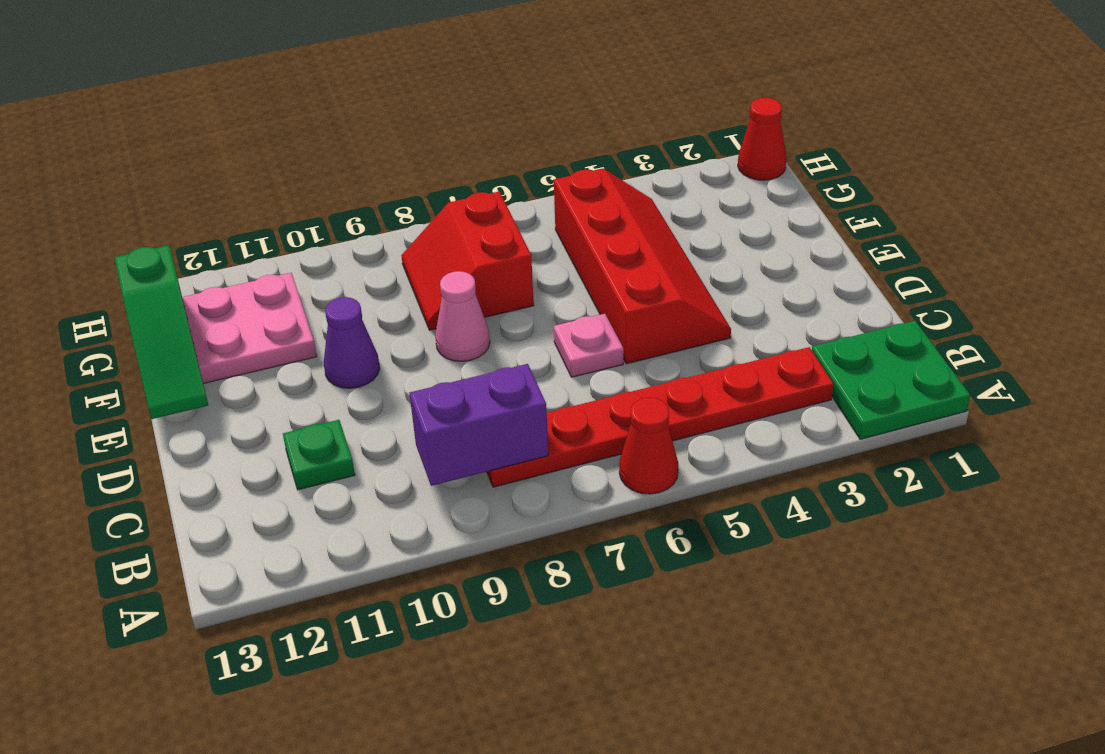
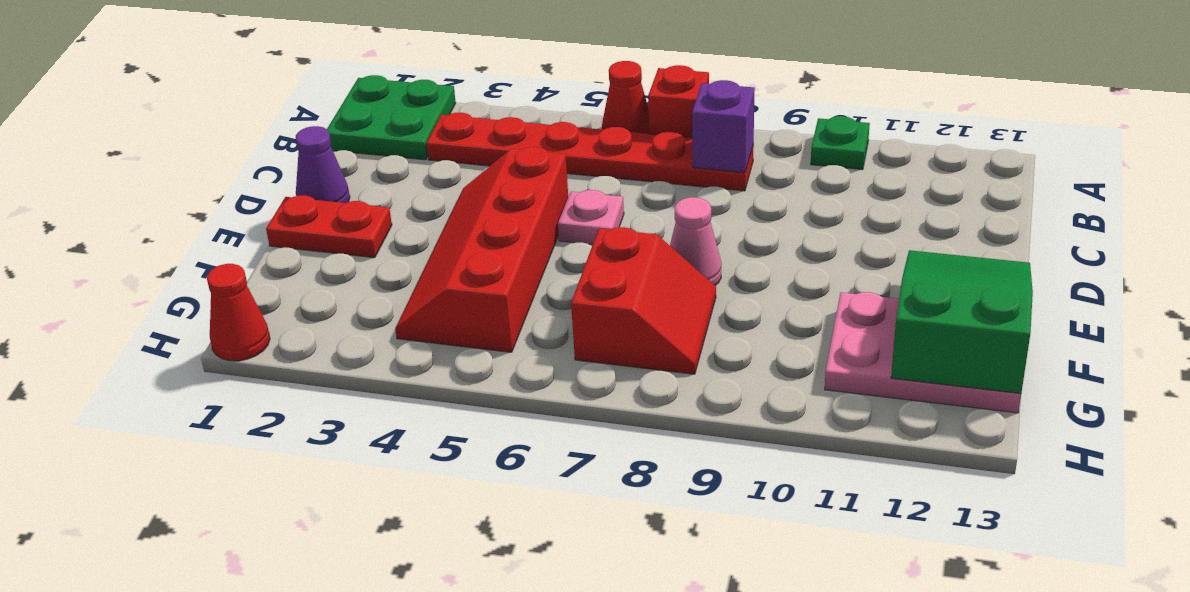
none -> red 1x1 brick [648,65,709,138]
purple 1x2 brick [410,364,548,486] -> purple 1x1 brick [692,80,755,173]
green 1x1 plate [283,420,355,490] -> green 1x1 plate moved to [811,116,870,170]
none -> red 1x2 plate [266,195,392,258]
purple 1x1 cone [324,297,380,388] -> purple 1x1 cone moved to [296,126,350,203]
green 1x3 slope [115,245,208,419] -> green 2x3 slope [891,250,1033,394]

